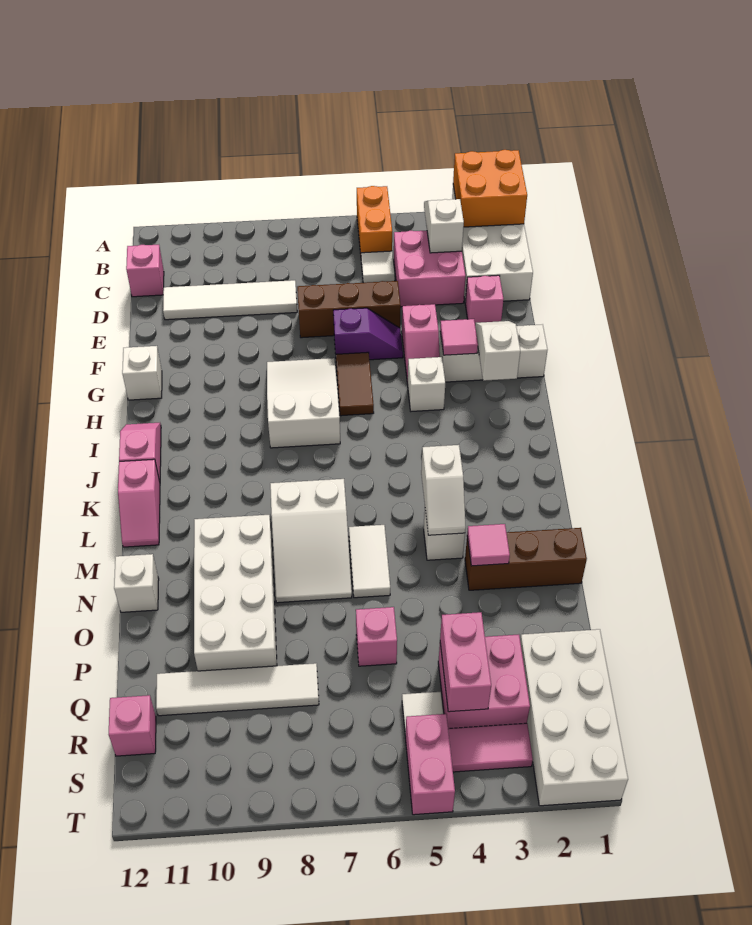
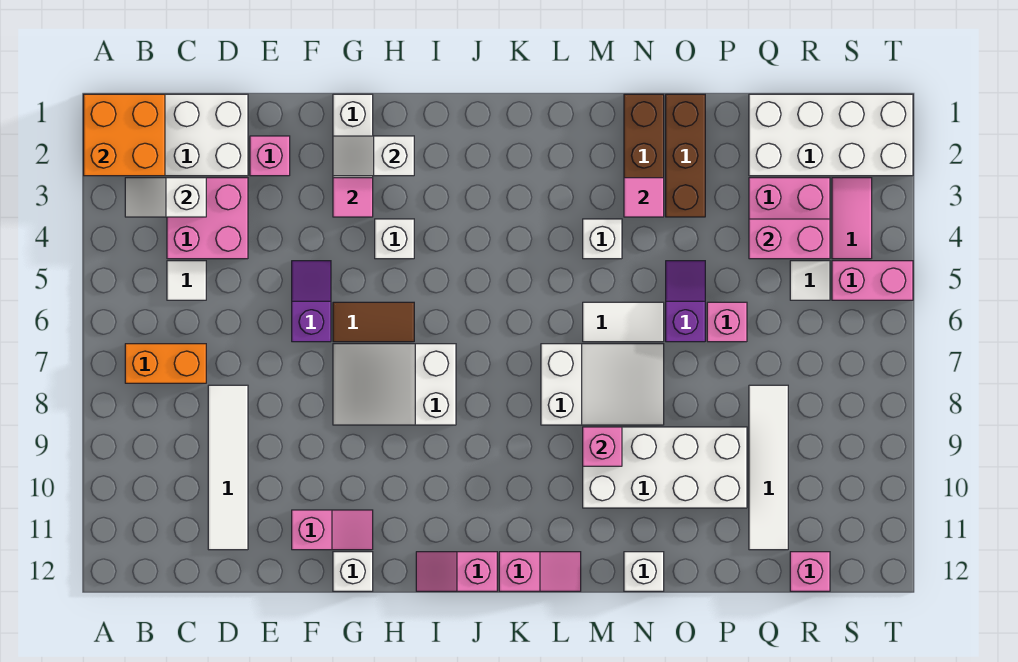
orange 1x2 brick [357,186,392,254] -> orange 1x2 brick moved to [125,344,206,383]
pink 1x1 brick [126,245,164,297] -> pink 1x1 brick moved to [583,427,622,466]
brown 1x3 brick [297,281,401,338] -> brown 1x3 brick moved to [666,94,705,217]
pink 1x2 slope [402,304,440,384] -> pink 1x2 slope moved to [292,510,373,550]
white 1x2 slope [421,445,466,535] -> none
none -> purple 1x2 slope [666,261,705,342]

